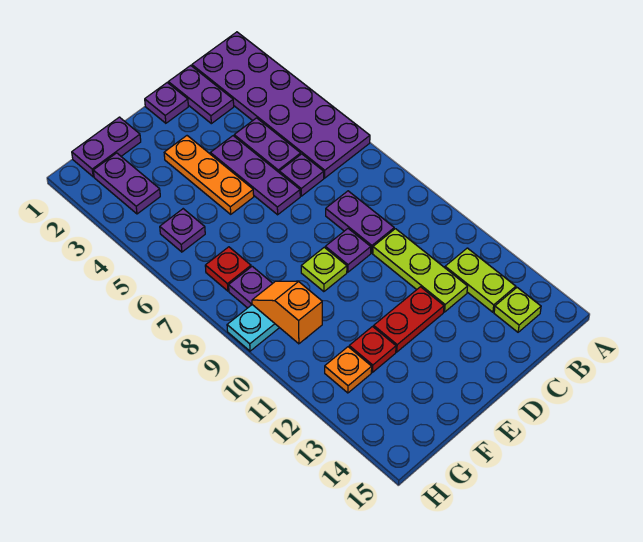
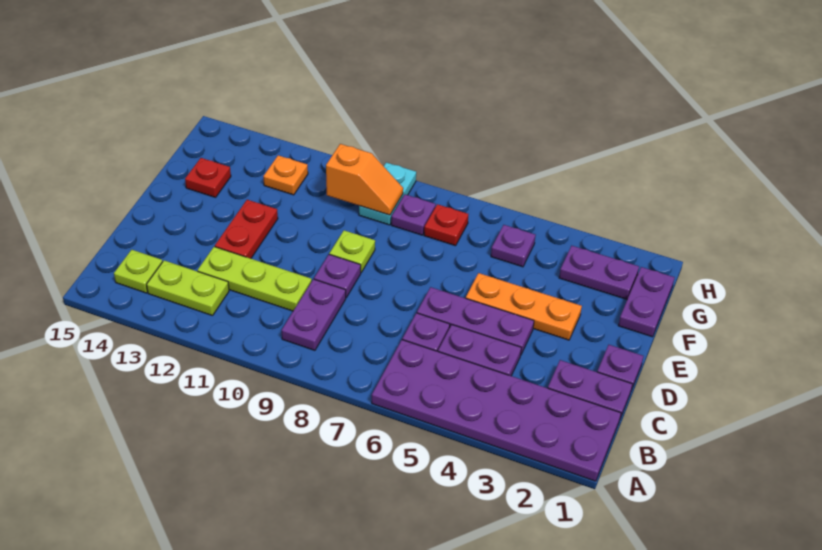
purple 1x2 plate [326,191,394,253] -> purple 1x2 plate turned to [282,279,346,350]
red 1x1 plate [349,327,396,372] -> red 1x1 plate moved to [185,158,231,197]

